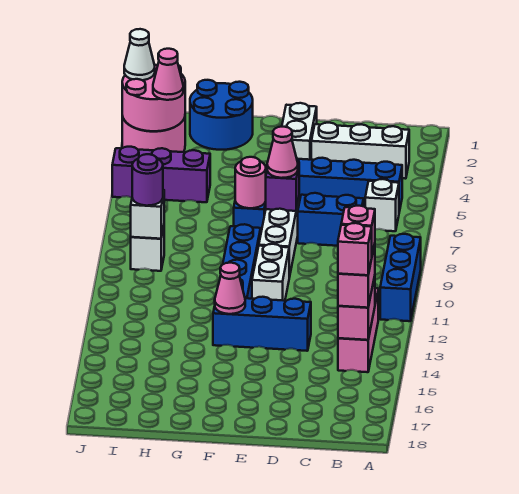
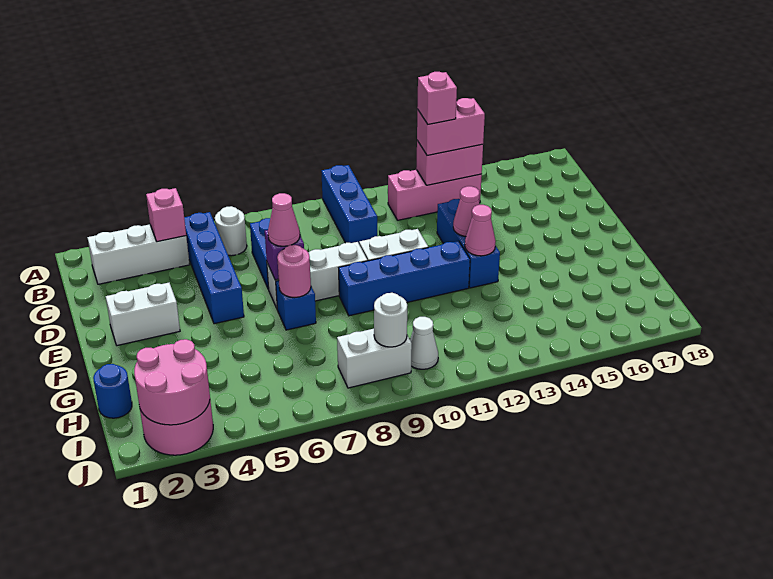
blue 1x3 brick [380,234,421,321] -> blue 1x3 brick turned to [321,165,377,243]
white 1x3 brick [311,123,409,179] -> white 1x3 brick turned to [87,224,190,284]
white 1x1 brick [365,179,399,231] -> white 1x1 round brick [215,206,247,256]
pink 1x1 brick [338,223,372,275] -> pink 1x1 brick moved to [146,188,186,242]
blue 2x2 round brick [190,80,253,150] -> blue 1x1 round brick [93,364,132,418]
purple 1x3 brick [112,147,210,202] -> none
pink 1x1 cone [153,49,183,100] -> pink 1x1 cone moved to [453,186,480,237]
white 1x1 brick [131,227,164,271] -> white 1x2 brick [337,329,412,388]
white 1x1 brick [131,190,164,239] -> white 1x1 round brick [374,293,407,347]
purple 1x1 round brick [132,154,163,206] -> none
white 1x1 cone [124,29,155,80] -> white 1x1 cone moved to [410,317,438,369]

